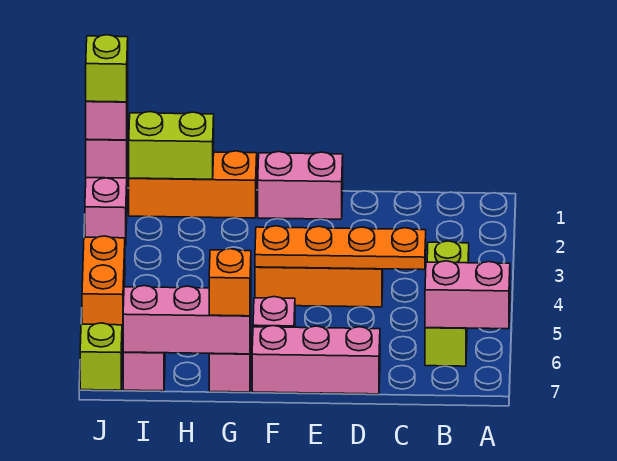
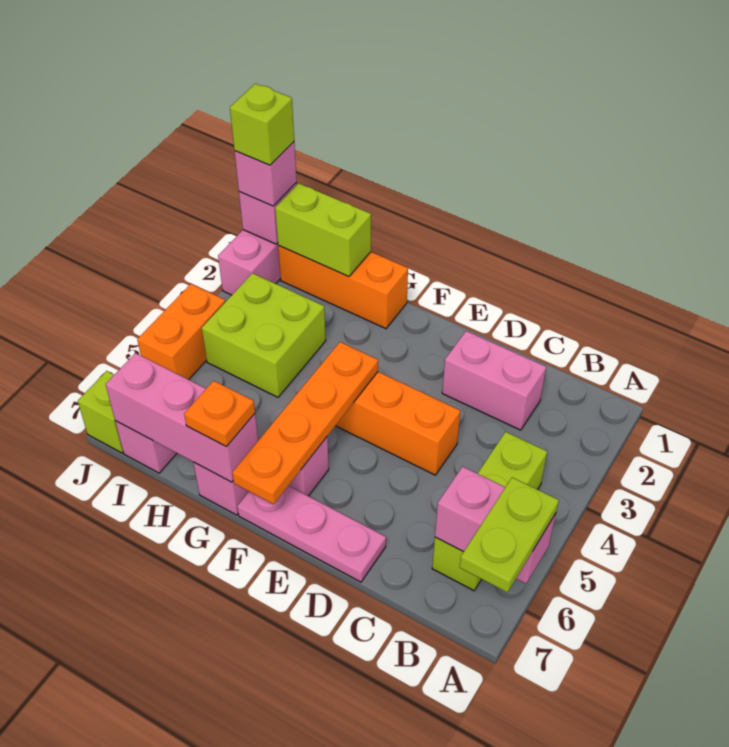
none -> lime 1x2 plate [460,478,559,592]
orange 1x4 plate [255,226,426,270] -> orange 1x4 plate turned to [232,342,378,504]
pink 1x3 brick [252,326,380,394] -> pink 1x3 plate [237,486,386,582]
pink 1x2 brick [258,152,343,219] -> pink 1x2 brick moved to [442,331,546,430]
orange 1x1 brick [209,249,251,316] -> orange 1x1 plate [184,381,255,447]
none -> lime 2x2 brick [202,273,326,397]

